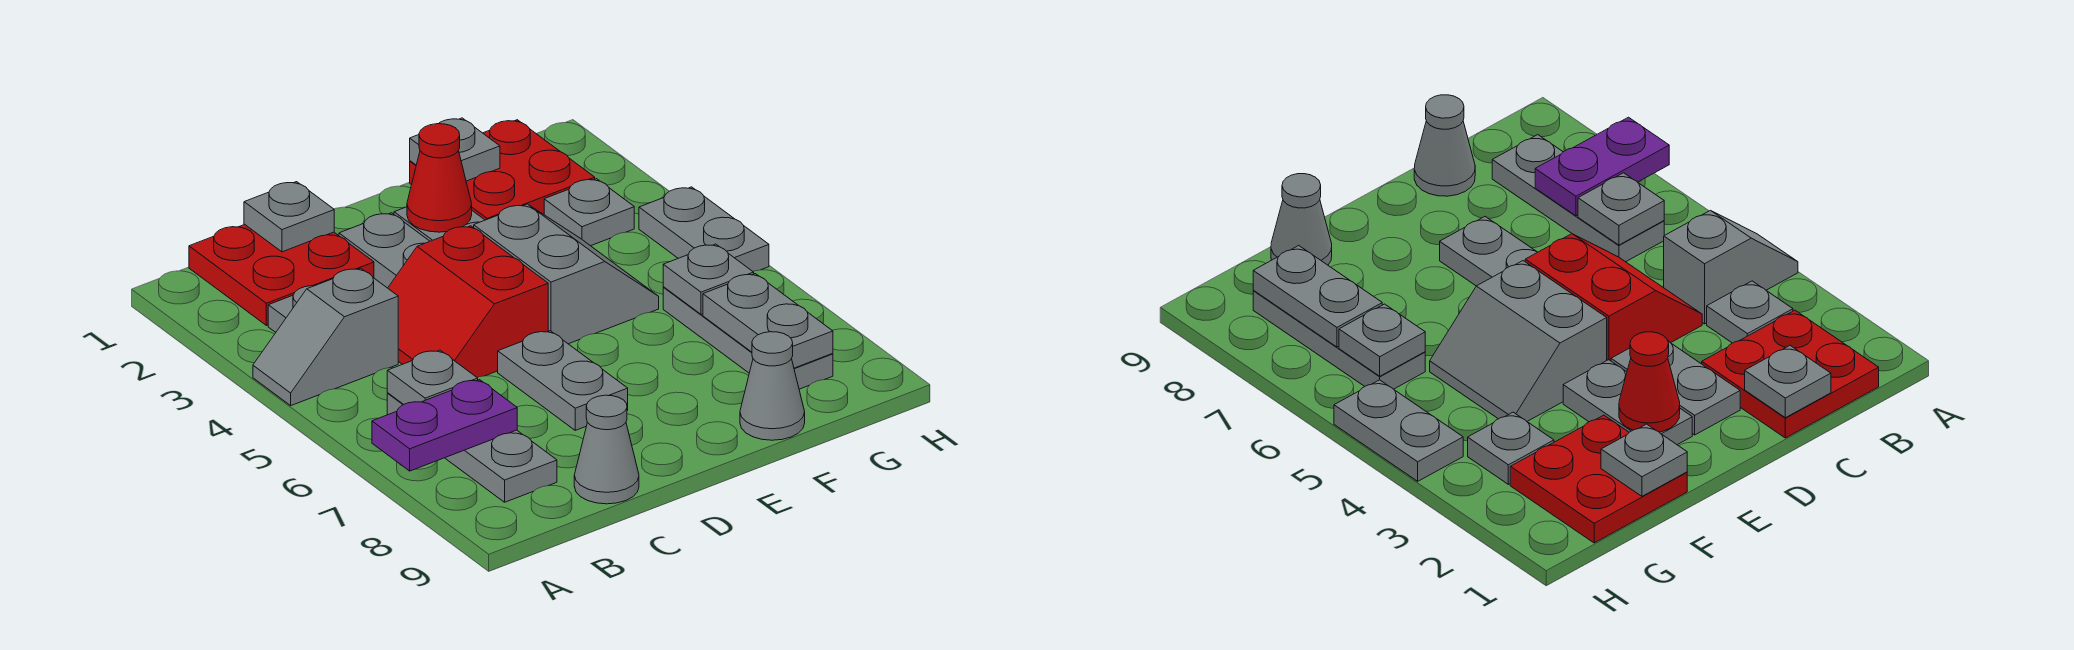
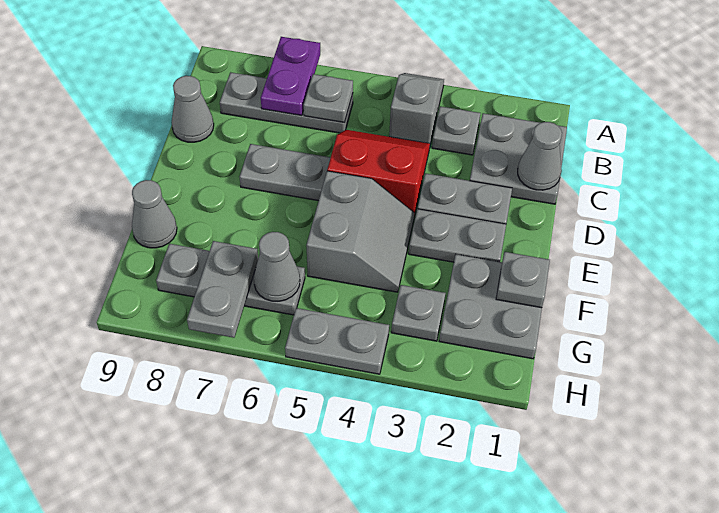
red 2x2 plate [189,224,374,326] -> grey 2x2 plate [470,113,567,204]
grey 1x1 plate [244,182,334,252] -> grey 1x1 cone [518,122,562,190]
red 1x1 cone [407,124,472,232] -> none
grey 2x2 slope [474,204,659,344] -> grey 2x2 slope turned to [306,171,415,292]
red 2x2 plate [410,120,595,220] -> grey 2x2 plate [439,254,542,359]
grey 1x1 plate [663,244,754,314] -> grey 1x1 cone [254,232,300,301]
grey 1x2 plate [703,274,833,368] -> grey 1x2 plate turned to [187,241,258,338]

